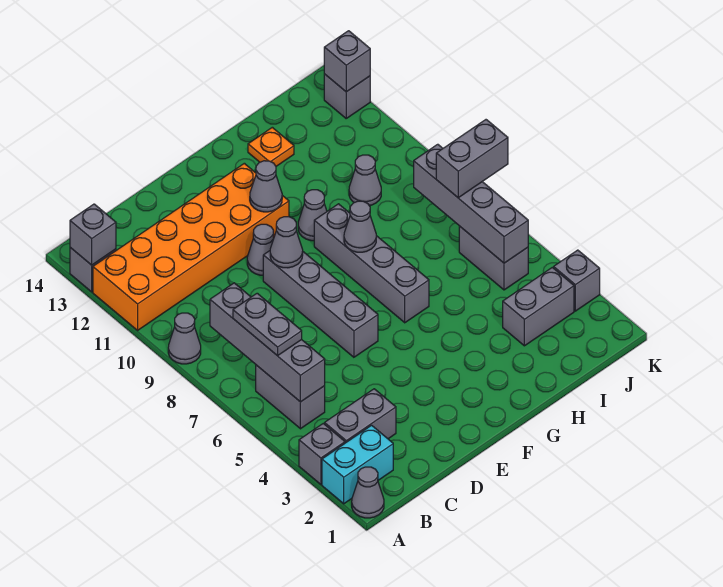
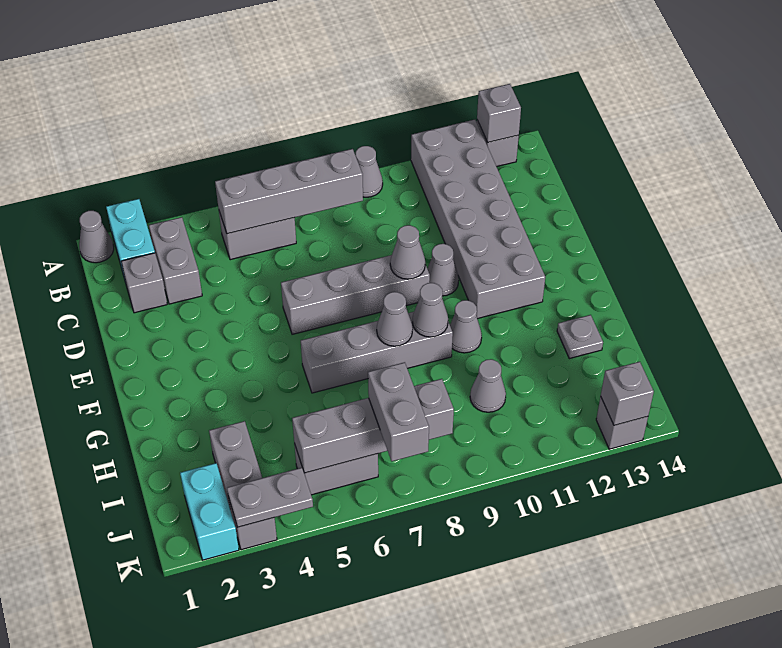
grey 1x1 brick [299,423,345,484] -> grey 1x1 brick moved to [121,253,167,313]
orange 2x6 brick [93,163,289,330] -> grey 2x6 brick [411,120,545,319]
grey 1x2 plate [233,293,302,356] -> grey 1x2 plate moved to [227,468,313,527]
grey 1x1 cone [250,161,282,212] -> grey 1x1 cone moved to [413,283,448,337]
orange 1x1 plate [248,127,294,166] -> grey 1x1 plate [557,315,603,359]
none -> cyan 1x2 brick [180,463,239,560]

